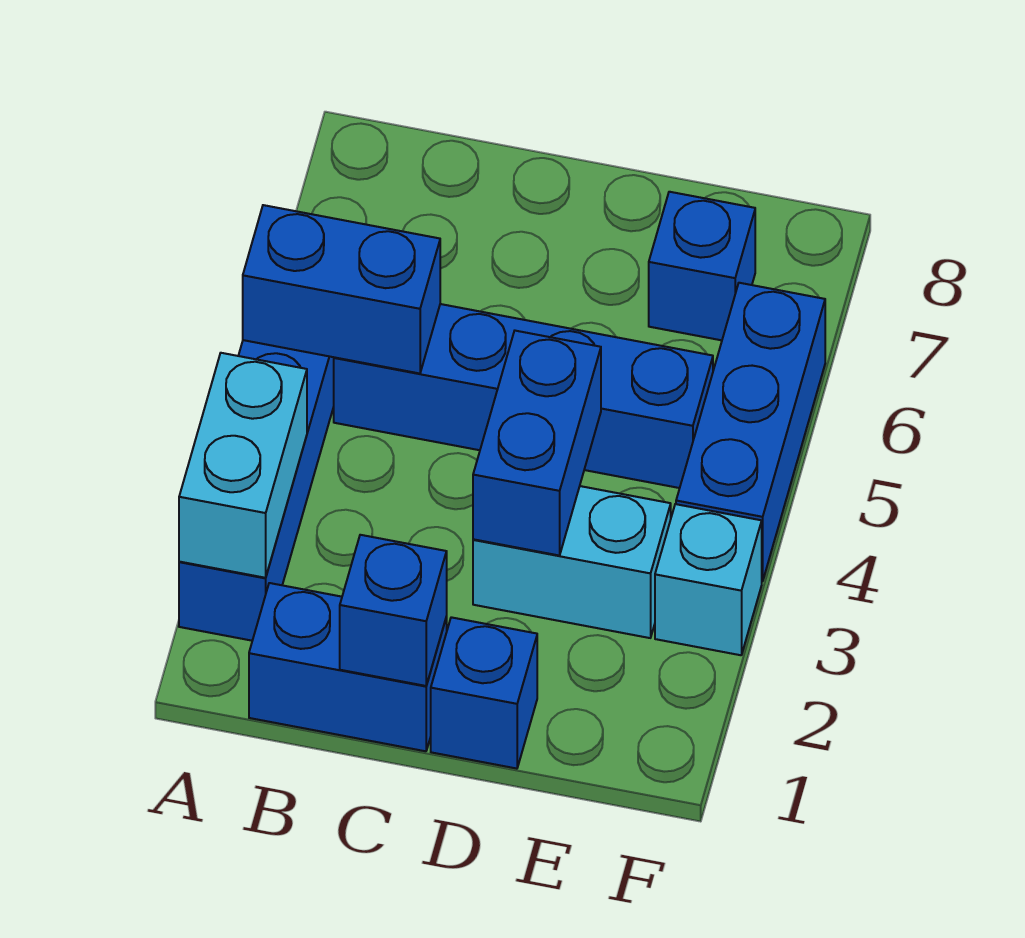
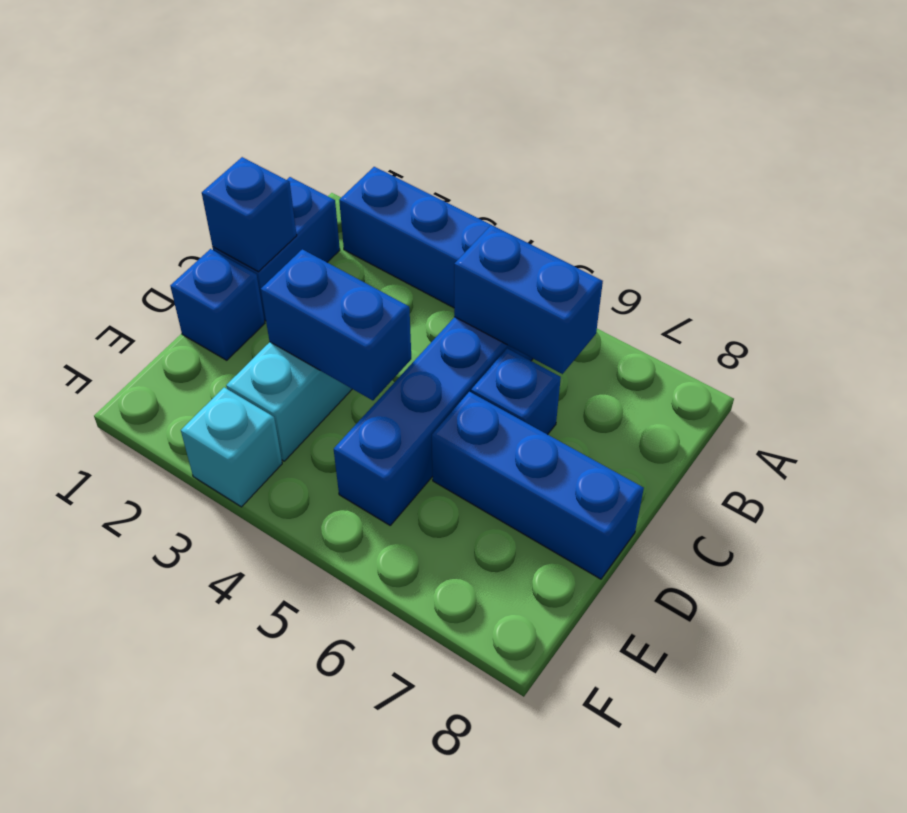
cyan 1x2 brick [179,353,307,578] -> none
blue 1x2 brick [243,205,440,373] -> blue 1x2 brick turned to [454,225,603,374]
blue 1x1 brick [649,192,755,340] -> blue 1x1 brick moved to [471,348,561,435]
blue 1x3 brick [676,283,825,581] -> blue 1x3 brick moved to [432,392,644,579]

